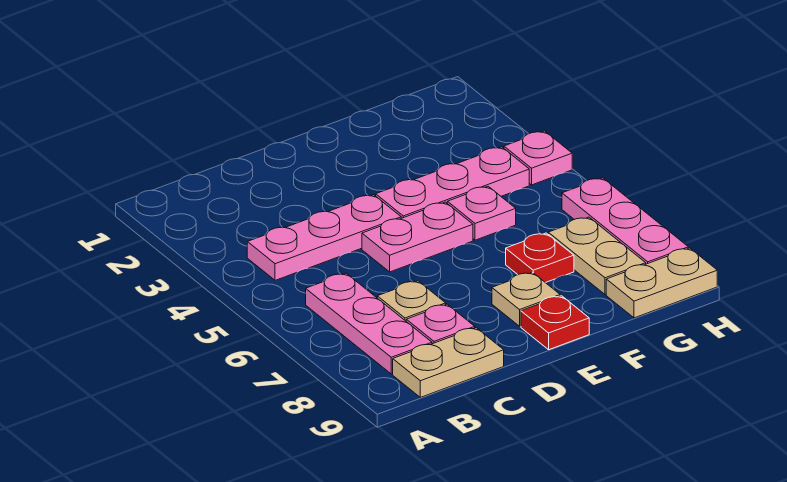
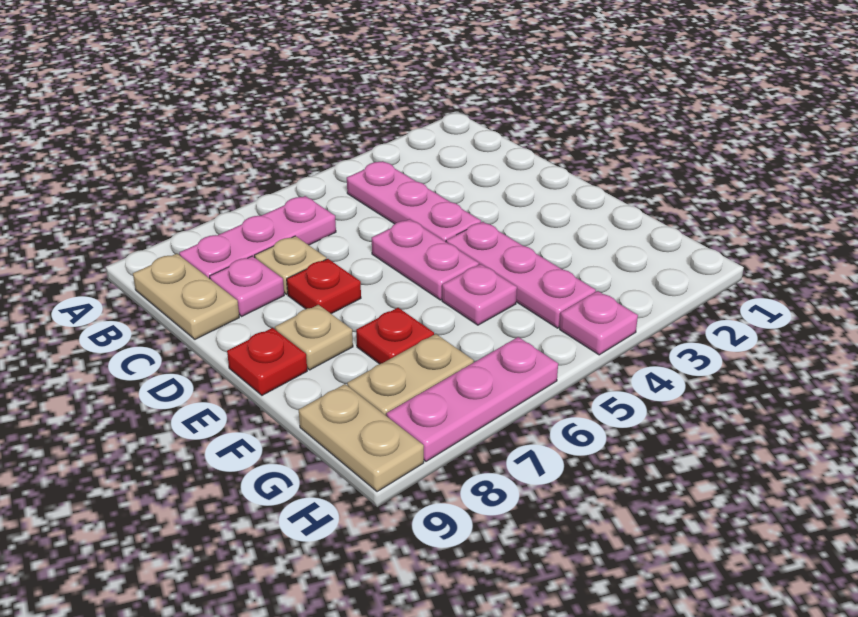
none -> red 1x1 plate [287,259,361,314]

